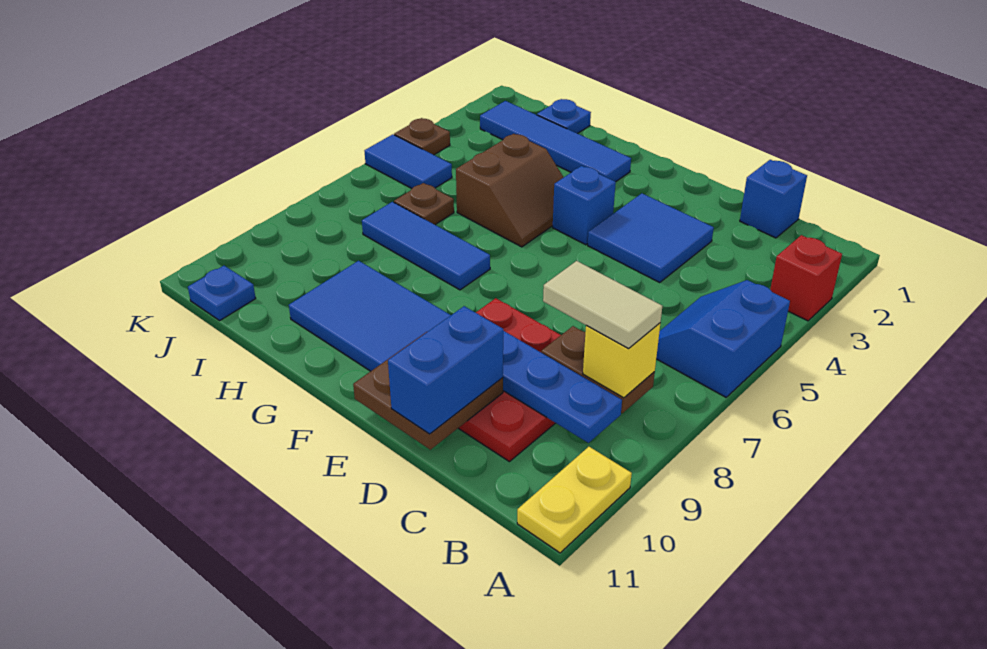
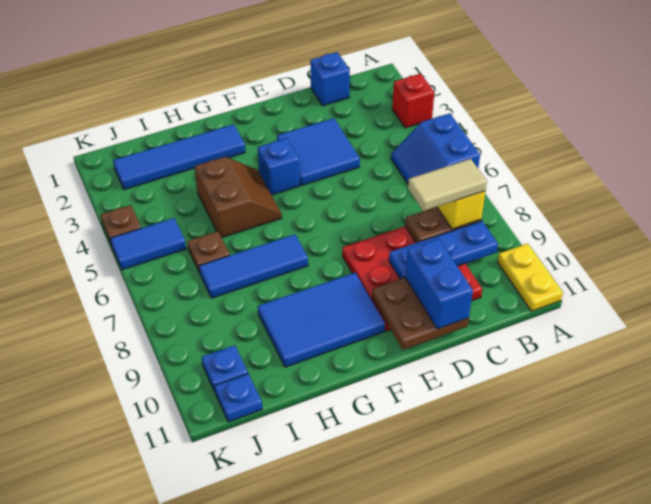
blue 1x1 plate [537,99,591,134] -> blue 1x1 plate moved to [202,345,248,391]

